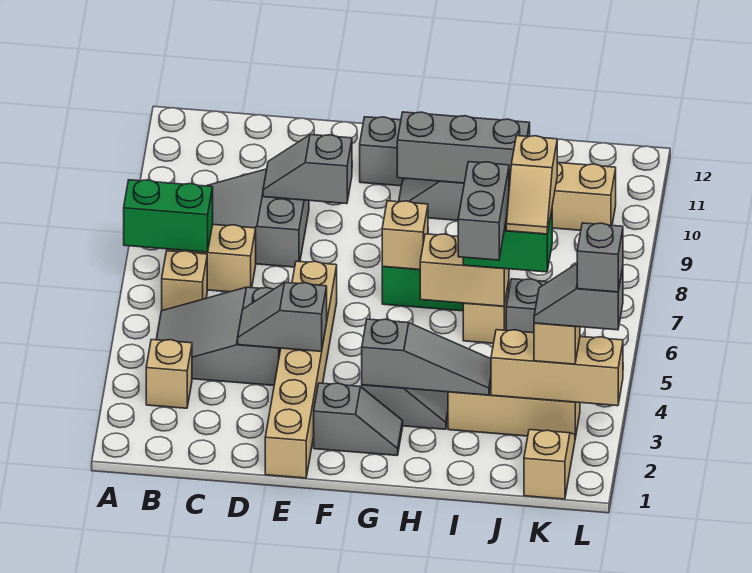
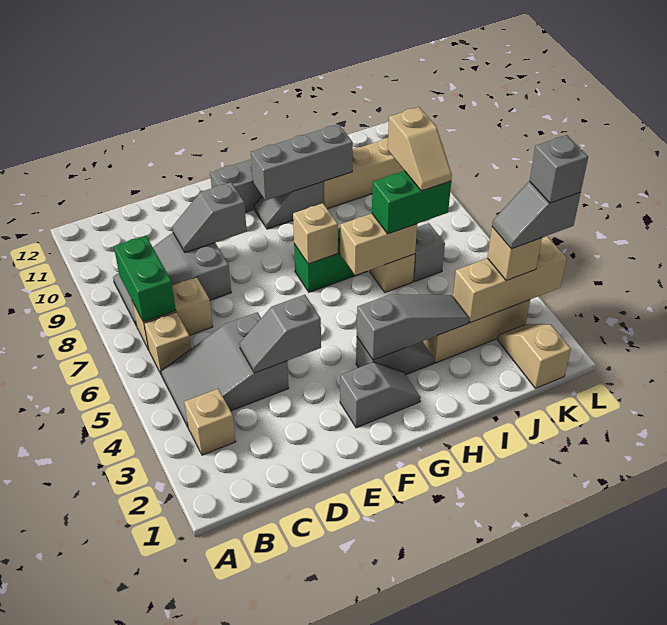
green 1x2 brick [124,180,213,252] -> green 1x2 brick turned to [114,236,176,322]
tan 1x6 brick [265,261,337,478] -> none
grey 1x2 brick [458,162,509,260] -> none

